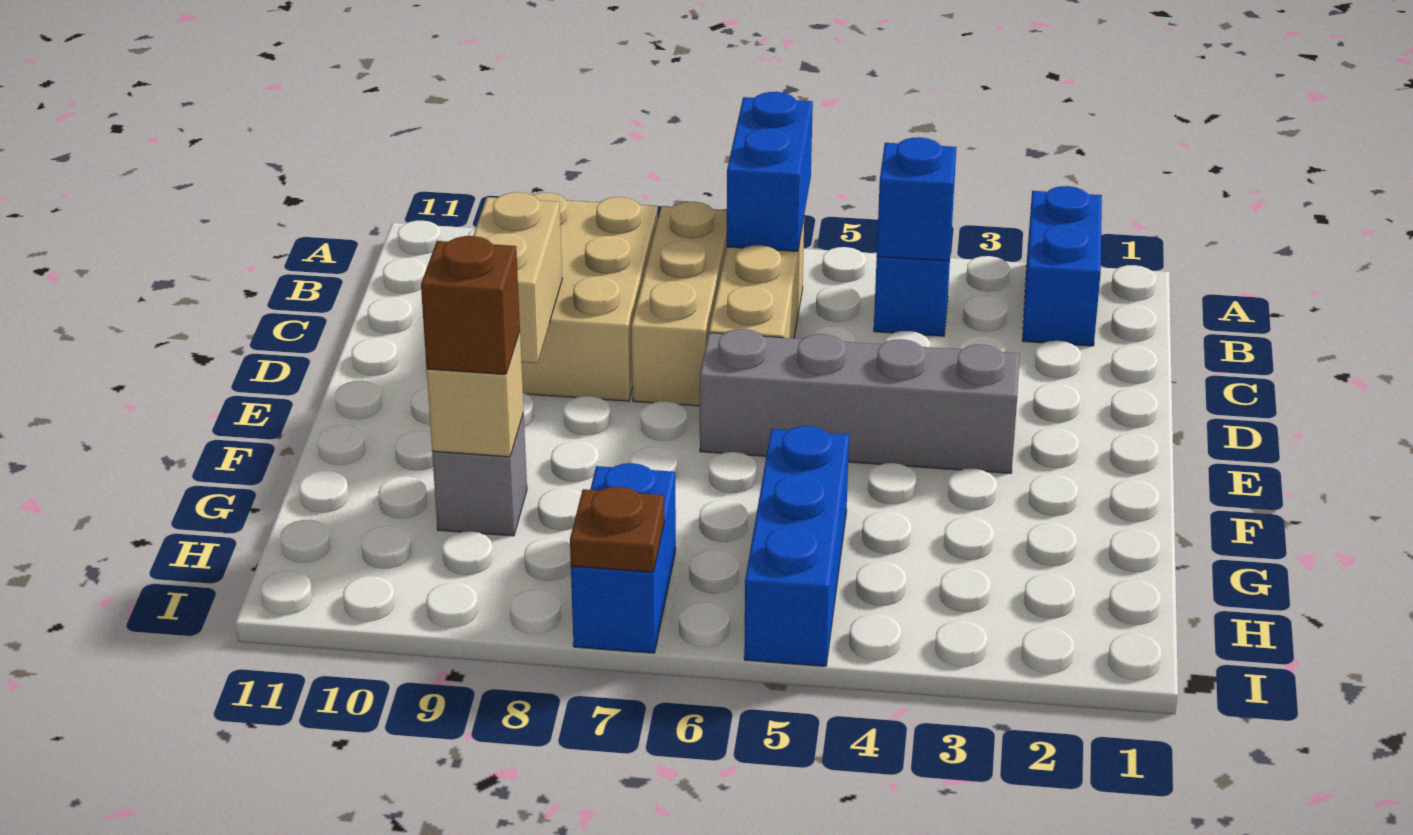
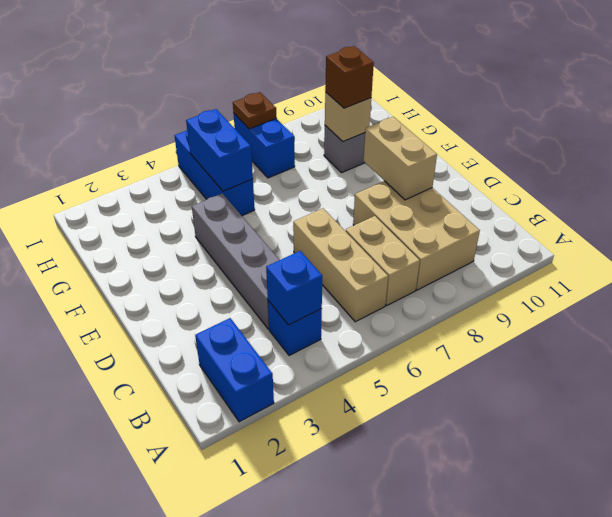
blue 1x2 brick [727,92,813,251] -> blue 1x2 brick moved to [186,109,253,191]
tan 1x3 brick [631,202,727,406] -> tan 1x2 brick [346,216,420,305]
grey 1x4 brick [700,329,1020,473] -> grey 1x4 brick turned to [192,193,279,329]

